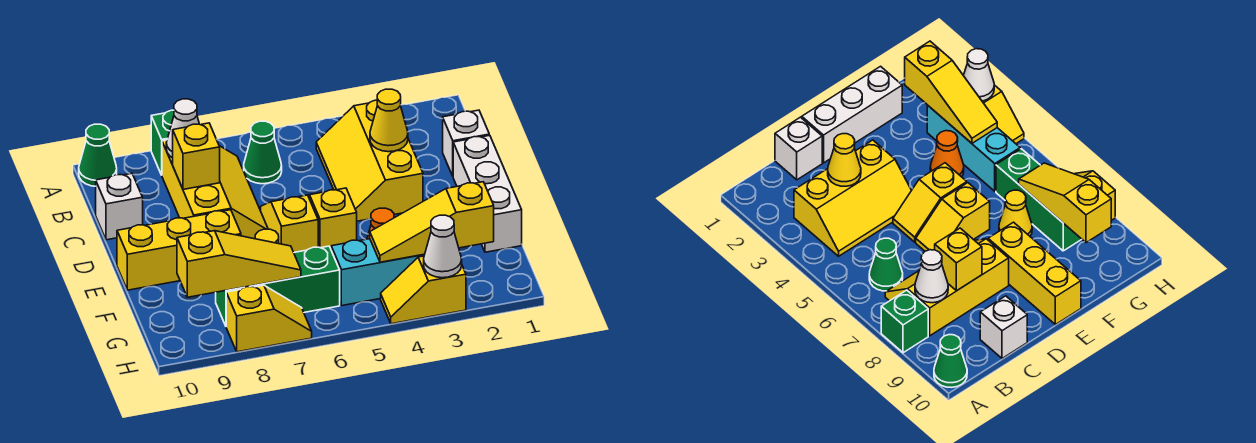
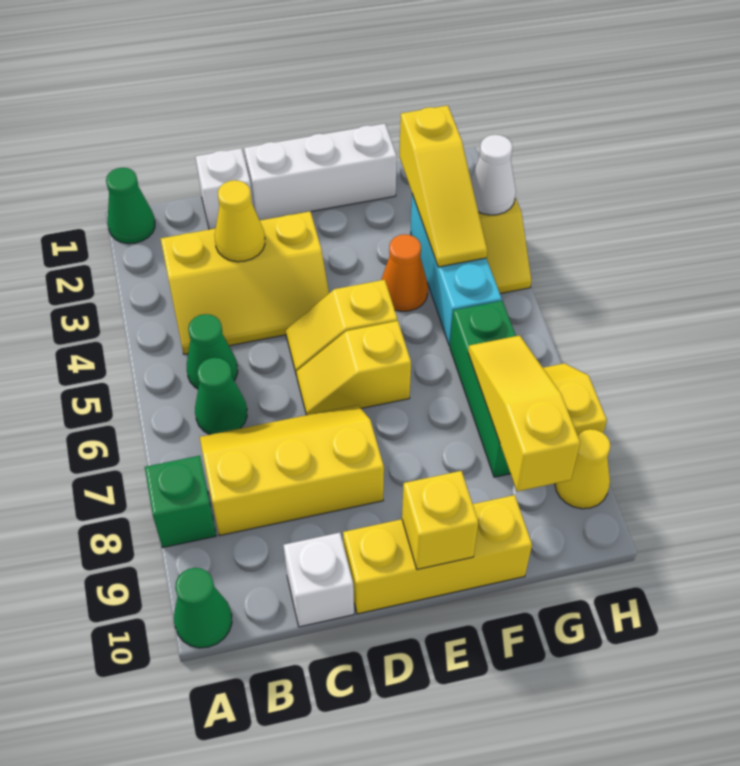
none -> green 1x1 cone [106,168,155,244]
none -> green 1x1 cone [187,314,238,389]
white 1x1 cone [166,99,199,158] -> none
yellow 1x1 brick [173,123,220,189] -> yellow 1x1 brick moved to [402,471,478,570]
yellow 1x3 brick [117,210,241,290] -> yellow 1x3 brick turned to [343,495,532,614]
yellow 1x1 cone [999,190,1032,236] -> yellow 1x1 cone moved to [555,429,610,509]

